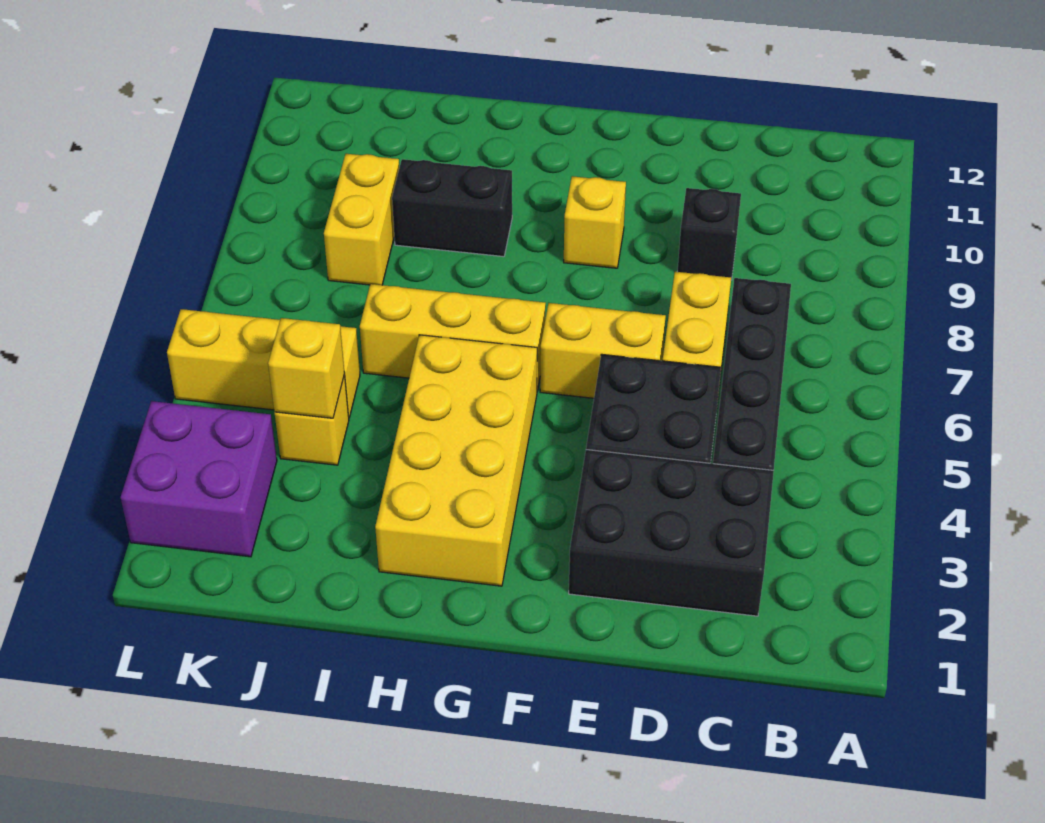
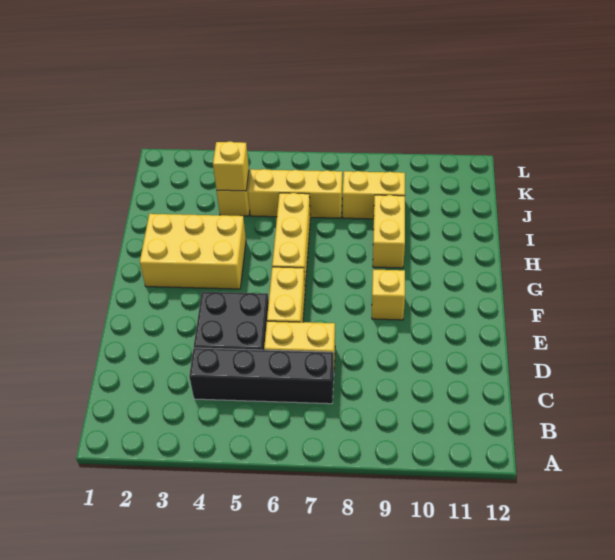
black 2x3 brick [569,450,774,616] -> none
black 1x1 brick [677,188,741,280] -> none
yellow 2x4 brick [375,335,537,586] -> yellow 2x3 brick [140,214,246,289]
black 1x2 brick [392,159,512,257] -> yellow 1x2 brick [373,195,405,268]
yellow 1x3 brick [167,309,360,418] -> yellow 1x3 brick turned to [248,169,342,218]
purple 2x2 brick [121,401,277,557] -> none

